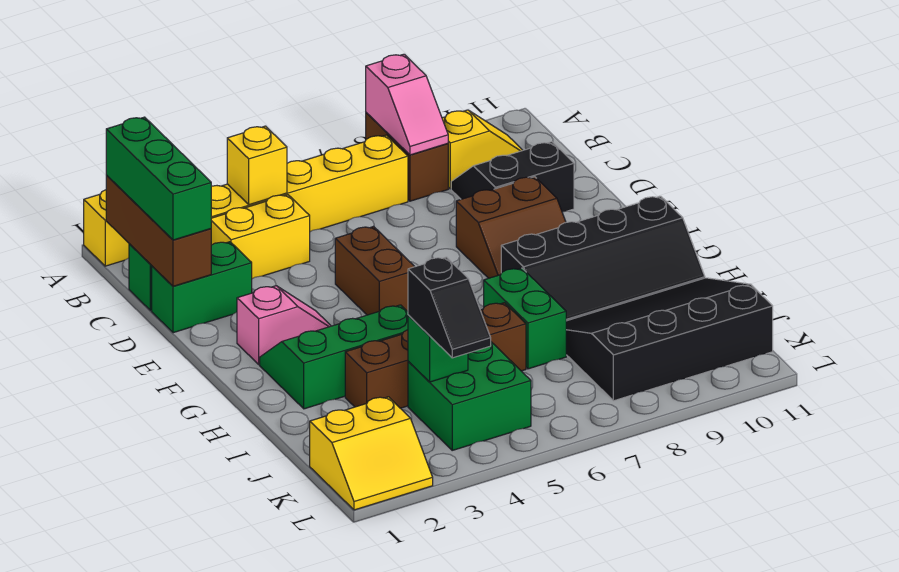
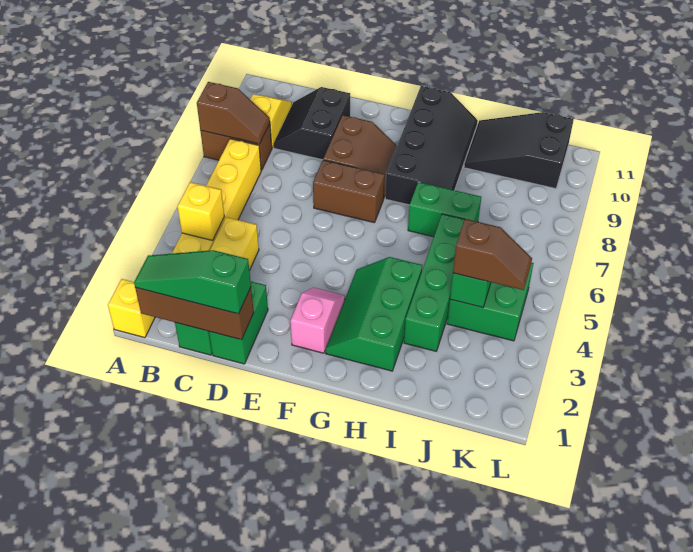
pink 1x2 slope [366,54,448,155] -> brown 1x2 slope [197,82,270,144]
green 1x3 brick [106,117,211,240] -> green 1x3 slope [134,250,251,314]
brown 1x2 brick [335,226,415,315] -> brown 1x2 brick moved to [313,160,384,223]
brown 1x4 brick [345,303,526,408] -> green 1x4 brick [404,214,465,351]
black 3x4 slope [566,278,773,401] -> black 2x3 slope [464,112,574,189]
black 1x2 slope [408,257,491,358] -> brown 1x2 slope [453,219,532,290]
yellow 2x2 slope [310,397,433,510] -> none

